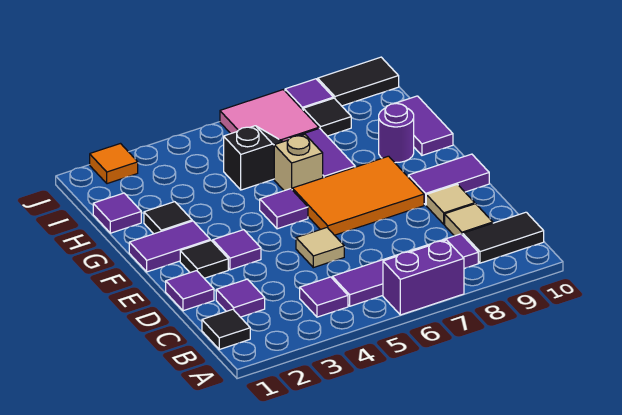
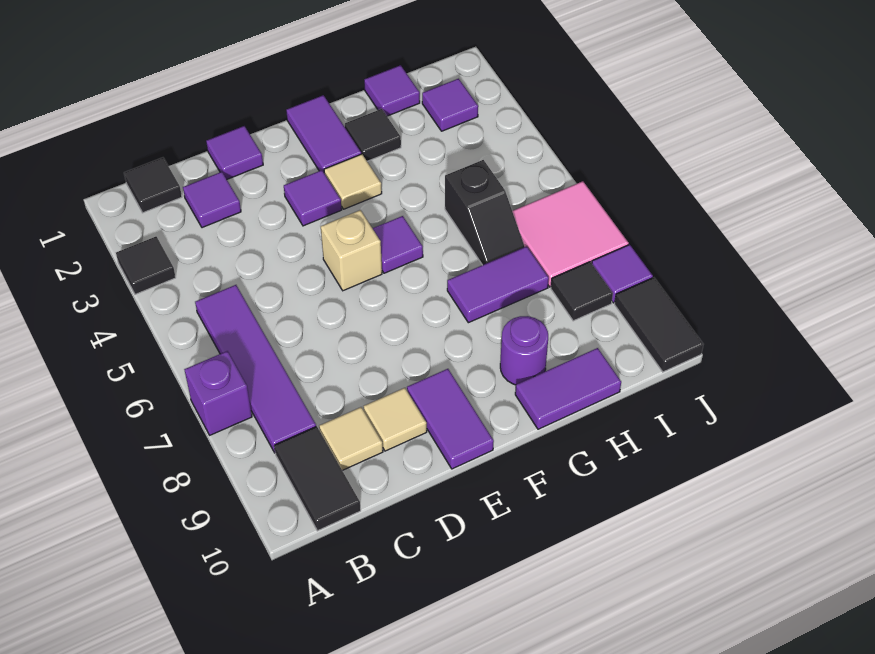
purple 1x2 brick [383,240,464,315] -> purple 1x1 brick [184,351,252,435]
purple 1x1 tile [300,277,348,317] -> purple 1x1 tile moved to [422,79,478,131]
tan 1x1 tile [296,228,344,268] -> tan 1x1 tile moved to [324,154,382,209]
black 1x1 tile [180,240,228,278] -> black 1x1 tile moved to [116,237,176,294]
orange 2x3 tile [292,156,424,235] -> none
tan 1x1 brick [274,135,323,191] -> tan 1x1 brick moved to [321,210,382,291]
orange 1x1 tile [90,144,138,184] -> none

